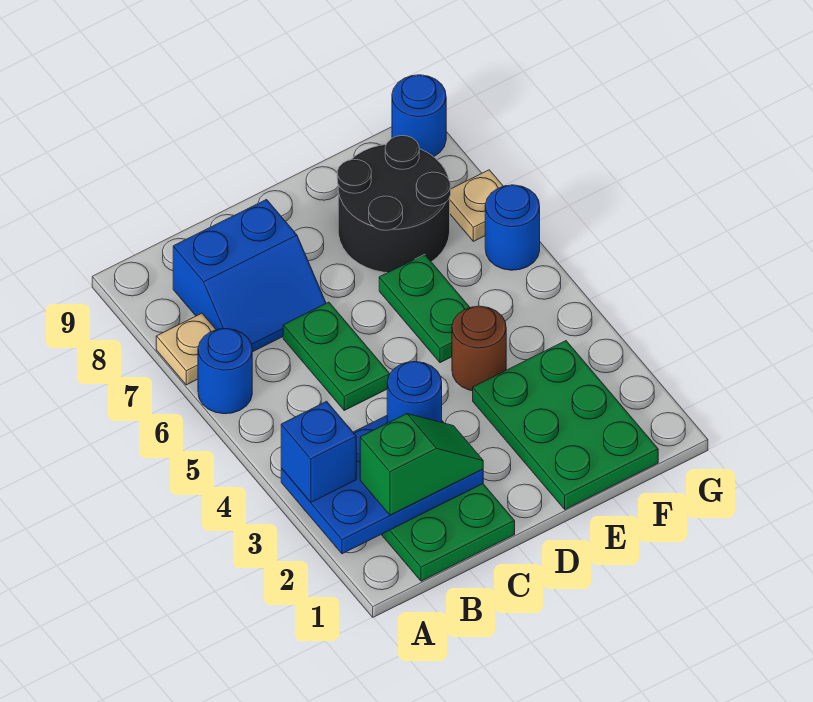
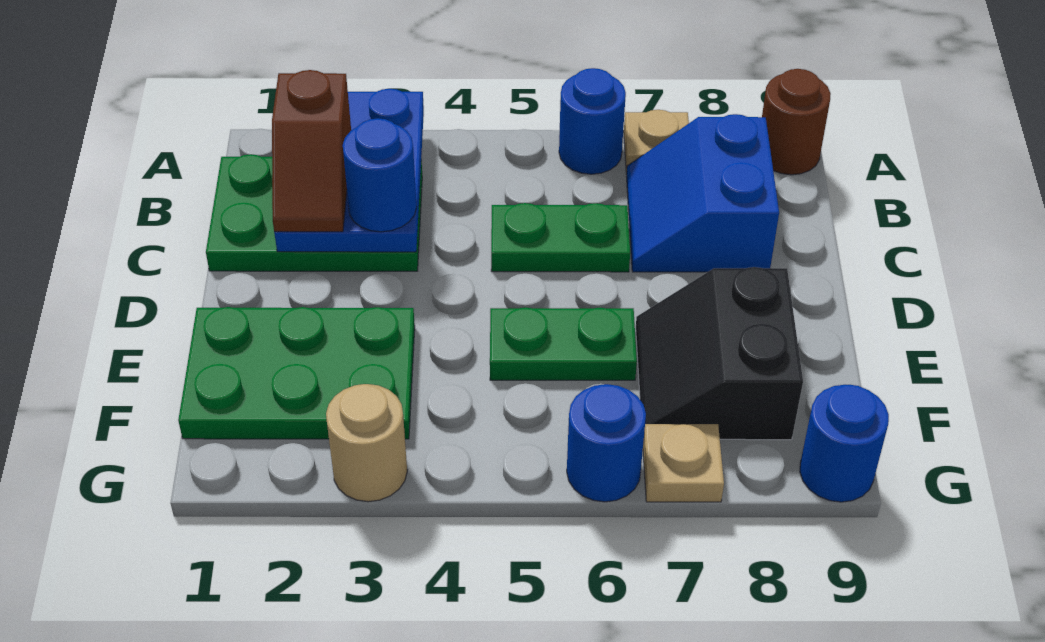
blue 1x1 brick [281,401,356,502] -> none
green 1x2 slope [360,414,483,515] -> brown 1x2 slope [272,70,351,232]
brown 1x1 round brick [452,306,506,391] -> brown 1x1 round brick moved to [762,69,831,175]
black 2x2 round brick [337,136,451,273] -> black 2x2 slope [636,267,803,440]
none -> tan 1x1 round brick [326,384,407,502]

